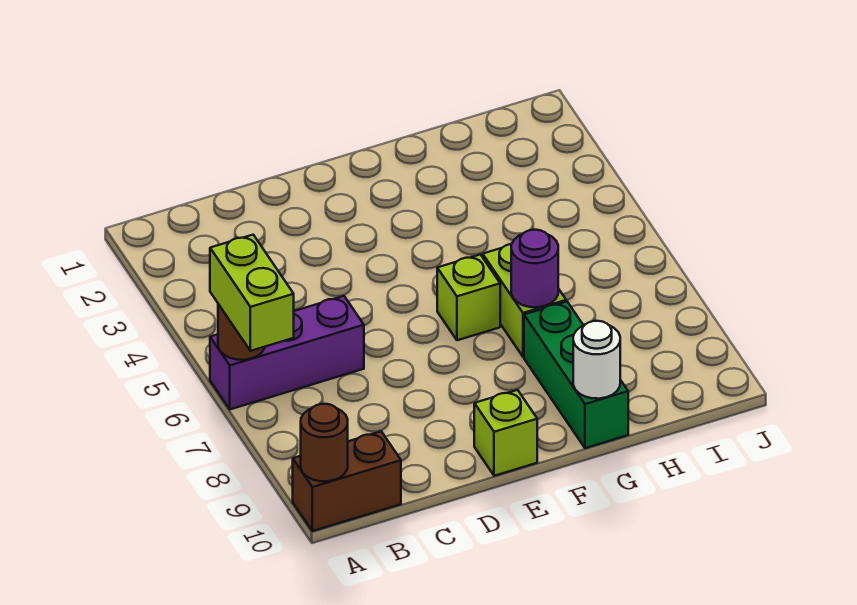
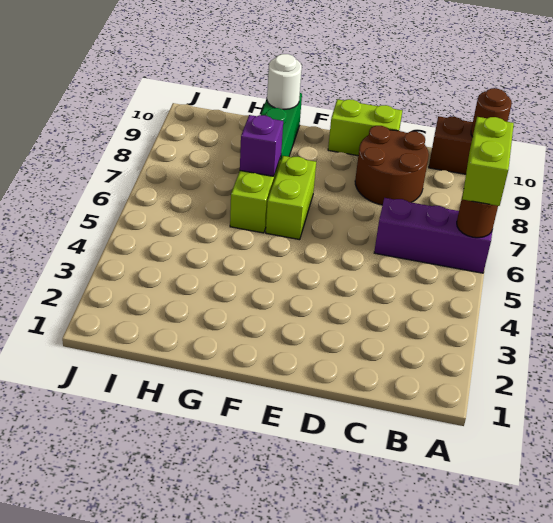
none -> brown 2x2 round brick [355,126,429,205]
lime 1x1 brick [474,390,537,476] -> lime 1x2 brick [328,99,402,156]
lime 1x1 brick [437,255,500,340] -> lime 1x2 brick [266,156,316,240]
purple 1x1 round brick [511,230,558,307] -> purple 1x1 brick [240,115,283,176]

